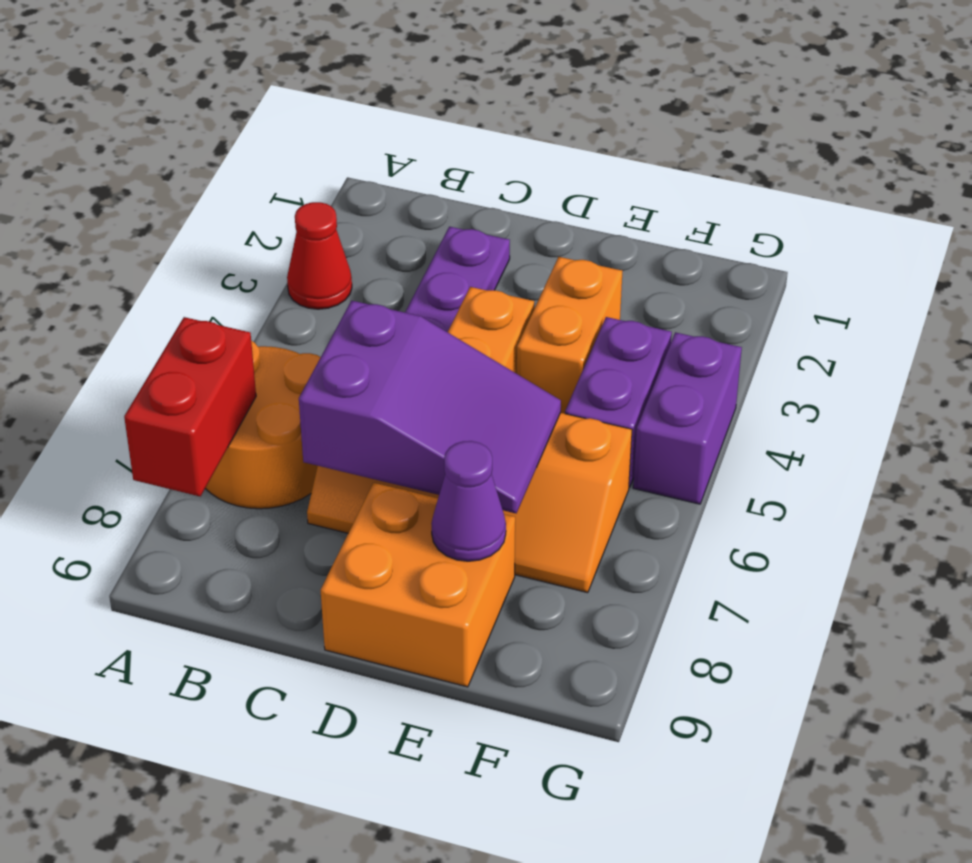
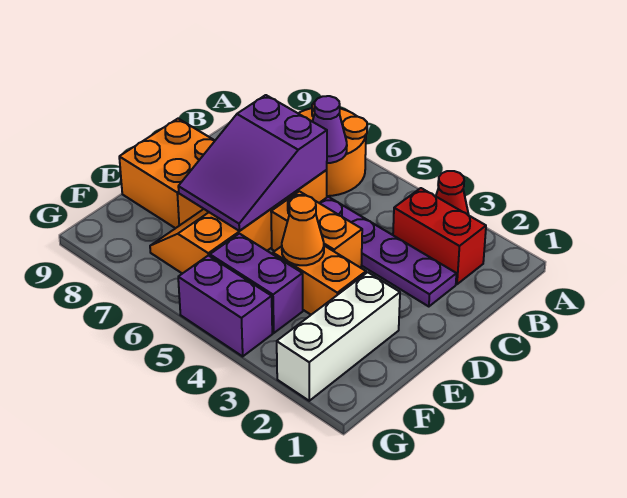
red 1x2 brick [124,317,256,496] -> red 1x2 brick moved to [393,188,486,284]
none -> white 1x3 brick [277,272,400,401]
none -> orange 1x1 cone [282,195,324,265]
purple 1x1 cone [431,441,506,561] -> purple 1x1 cone moved to [312,96,347,163]

